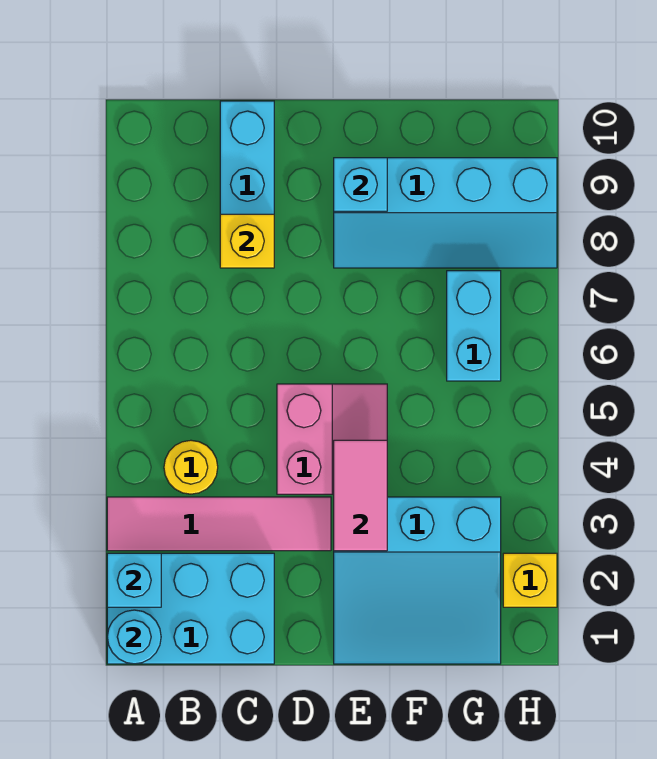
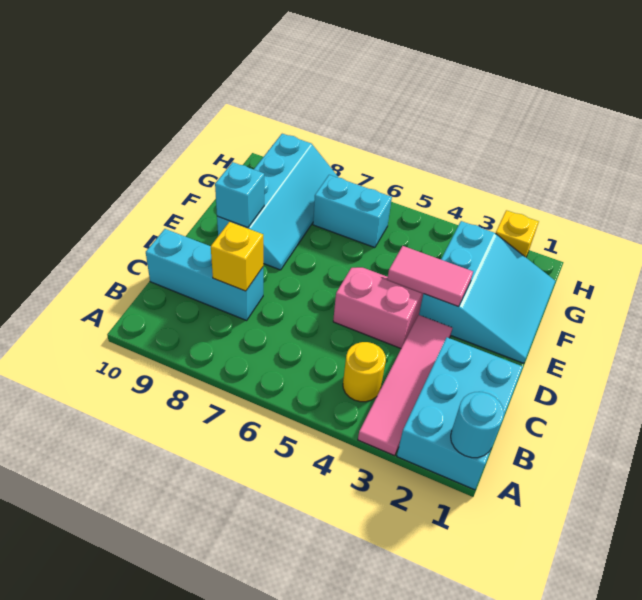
cyan 1x1 brick [107,553,161,607] -> none

